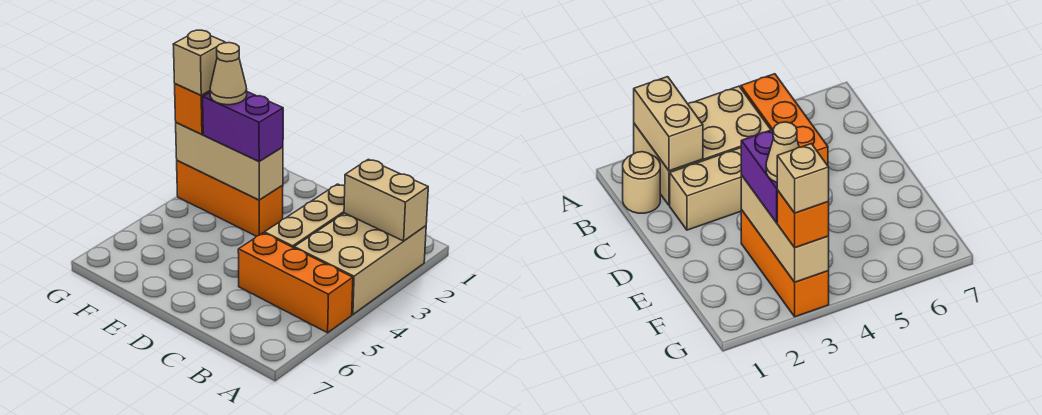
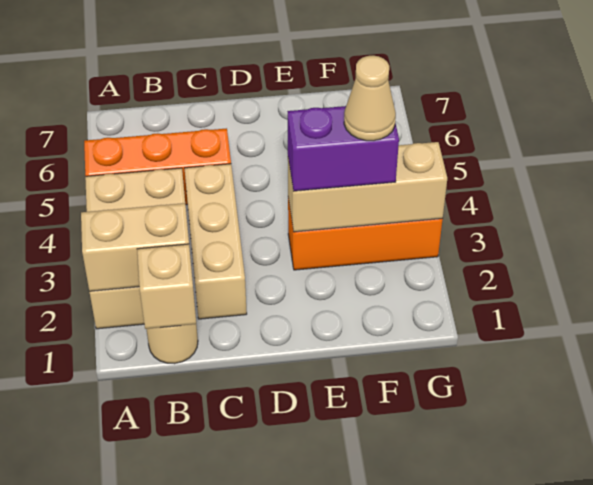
orange 1x1 brick [175,84,210,134] -> none
tan 1x1 brick [173,30,225,95] -> tan 1x1 brick moved to [137,244,196,329]

